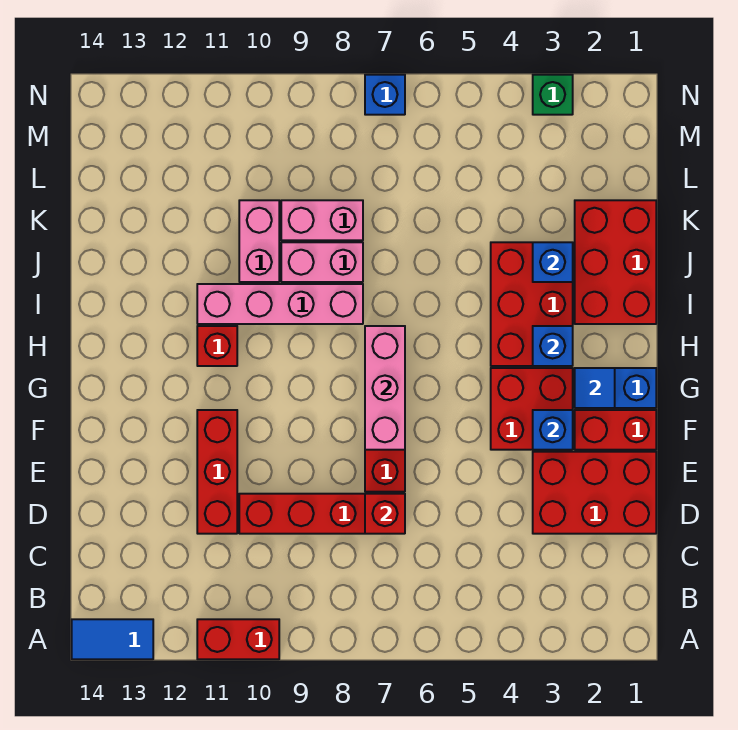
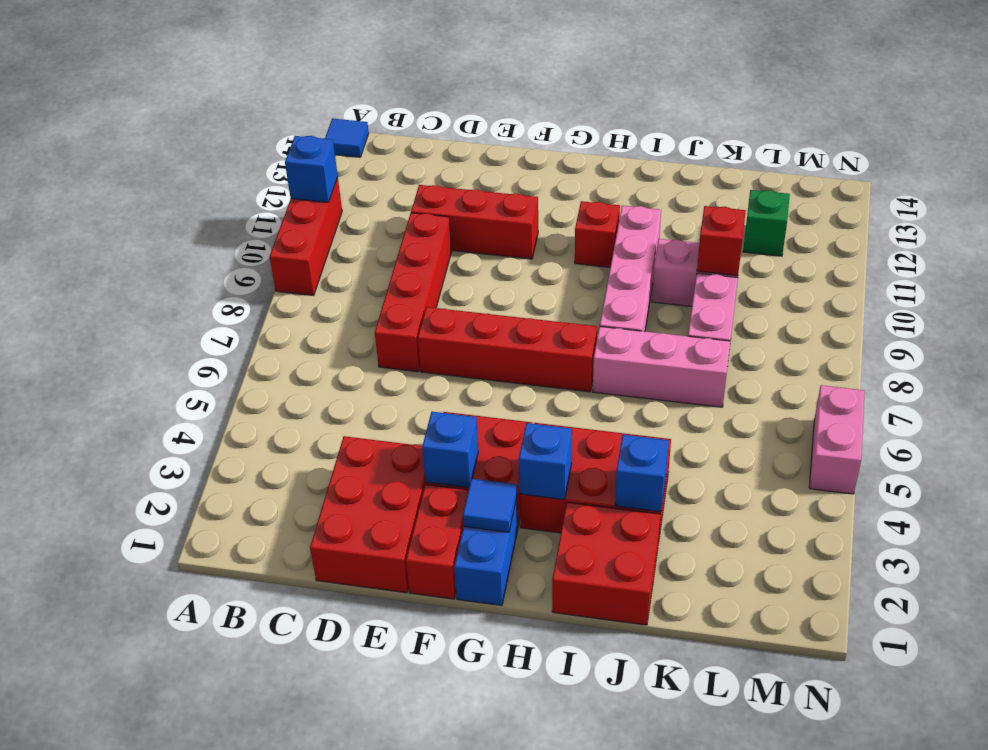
red 1x2 brick [197,619,279,659] -> red 1x3 brick [270,177,342,296]
blue 1x2 tile [72,619,153,659] -> blue 1x1 tile [325,119,369,157]
red 1x1 brick [365,494,405,534] -> red 1x1 brick moved to [697,206,746,276]
pink 1x3 brick [365,326,405,450] -> pink 1x3 brick moved to [593,326,730,407]
red 2x3 brick [575,200,656,324] -> red 2x2 brick [552,502,661,625]
pink 1x2 brick [281,242,363,282] -> pink 1x2 brick moved to [809,385,865,494]
green 1x1 brick [533,75,573,115] -> green 1x1 brick moved to [743,190,790,256]
blue 1x1 brick [365,75,405,115] -> blue 1x1 brick moved to [285,136,338,202]

